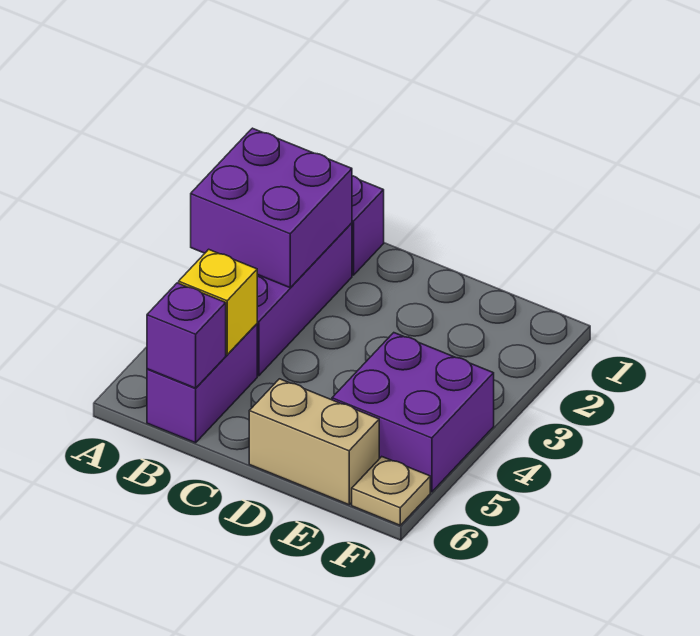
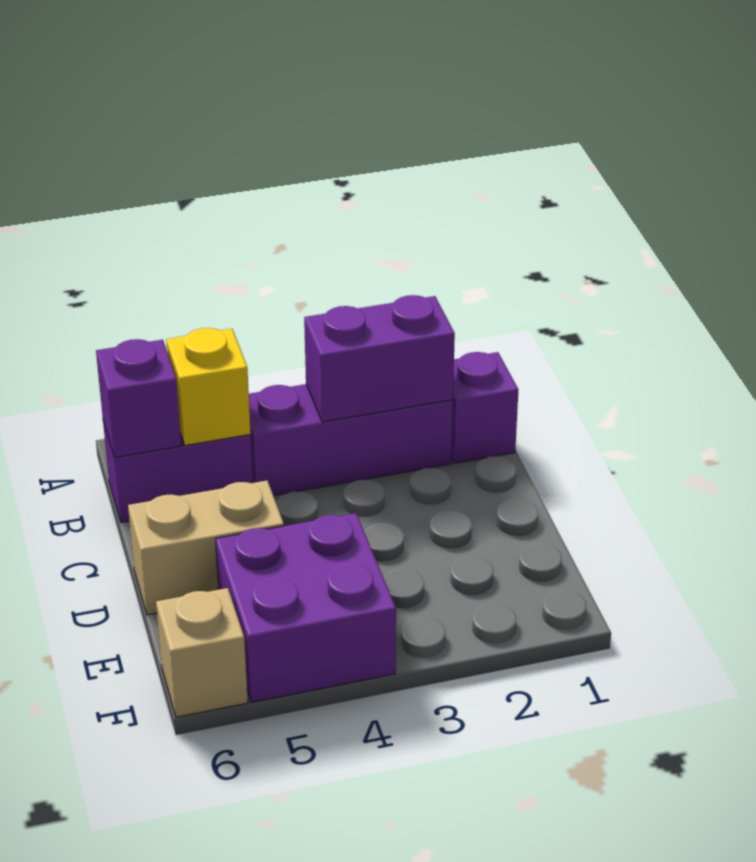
purple 2x2 brick [191,128,352,288] -> purple 1x2 brick [304,295,455,422]
tan 1x2 brick [249,379,379,505] -> tan 1x2 brick turned to [128,481,284,615]
tan 1x1 plate [352,457,430,525] -> tan 1x1 brick [156,588,248,717]

